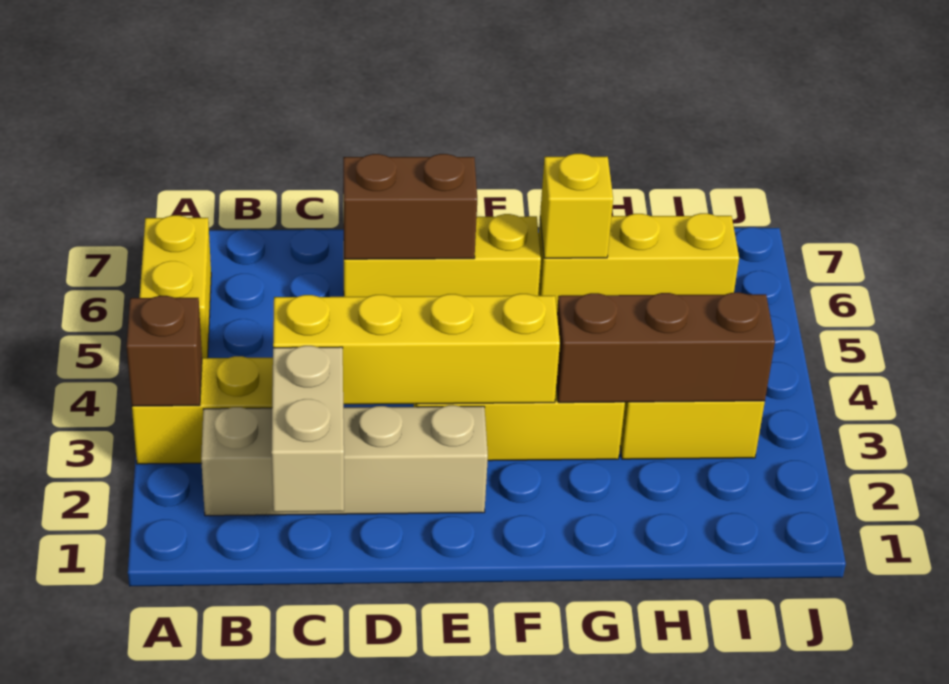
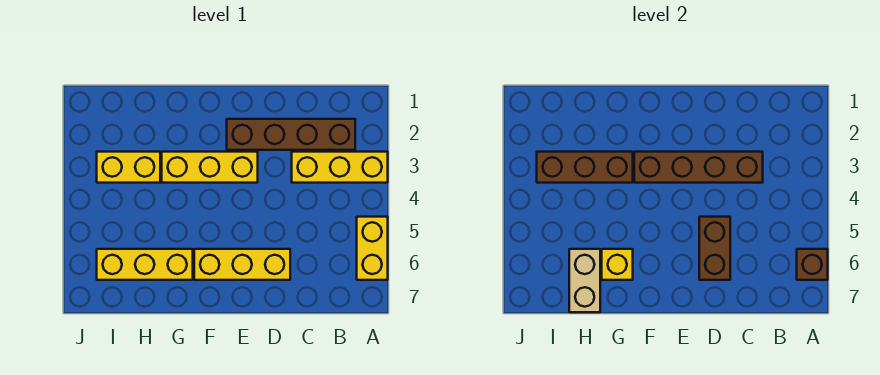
brown 1x1 brick [127,296,202,406] -> brown 1x1 brick moved to [797,249,828,280]
tan 1x4 brick [201,405,488,516] -> brown 1x4 brick [227,119,355,150]
tan 1x2 brick [271,346,344,512] -> tan 1x2 brick moved to [569,249,600,312]
yellow 1x4 brick [273,294,560,404] -> brown 1x4 brick [634,152,763,183]
brown 1x2 brick [343,154,477,259] -> brown 1x2 brick turned to [699,217,730,280]

